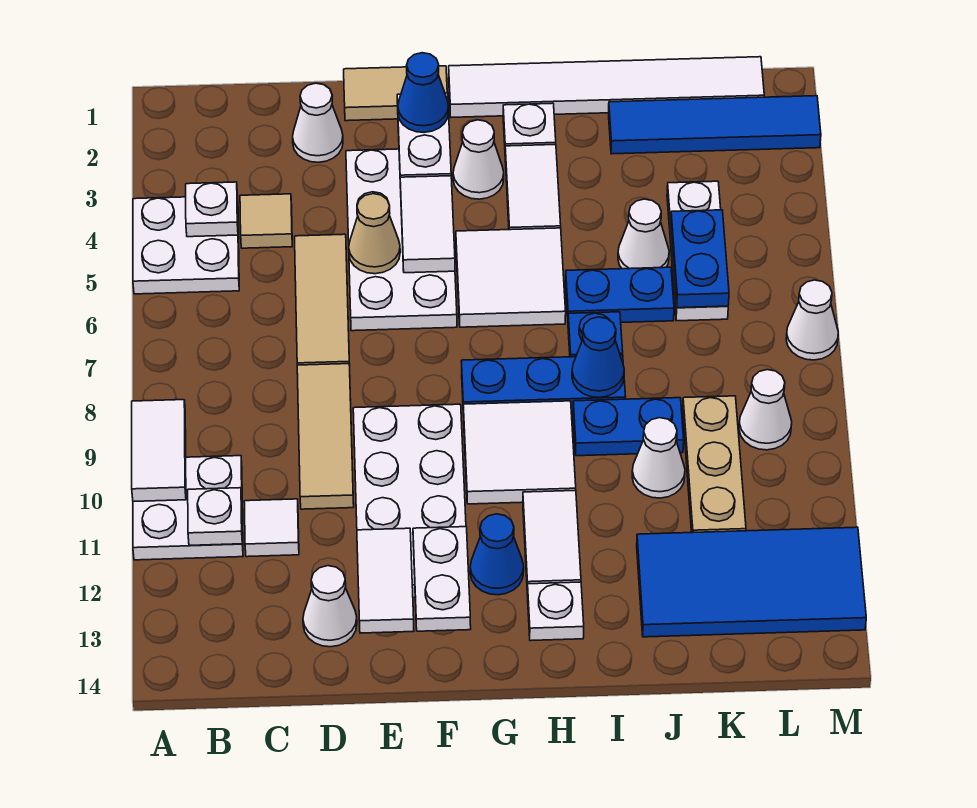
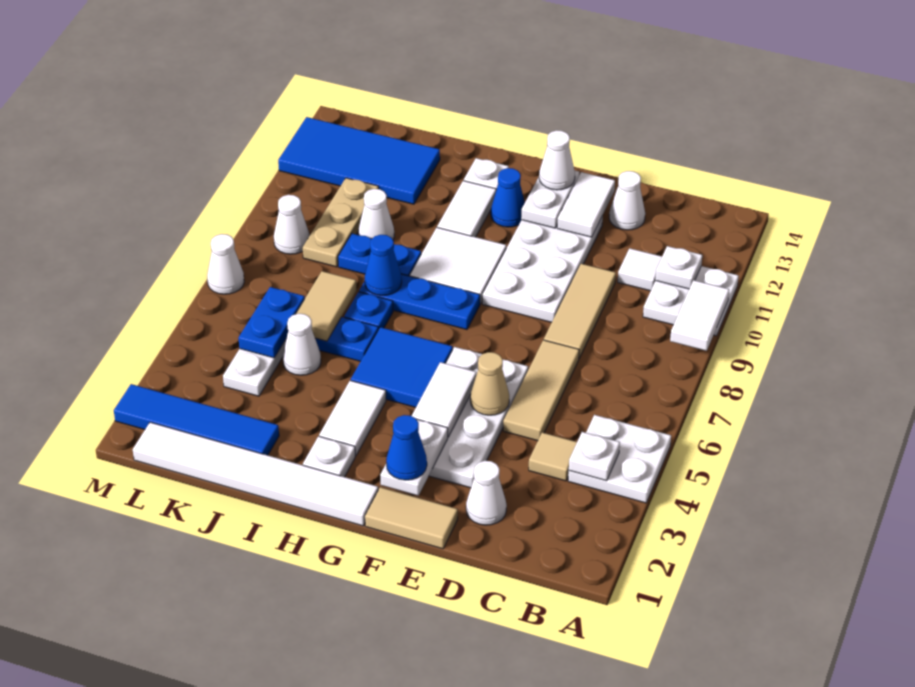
white 1x1 cone [453,120,504,199] -> white 1x1 cone moved to [539,130,575,190]
white 2x2 tile [456,228,566,327] -> blue 2x2 tile [351,327,453,407]
none -> tan 1x2 tile [296,271,357,341]

